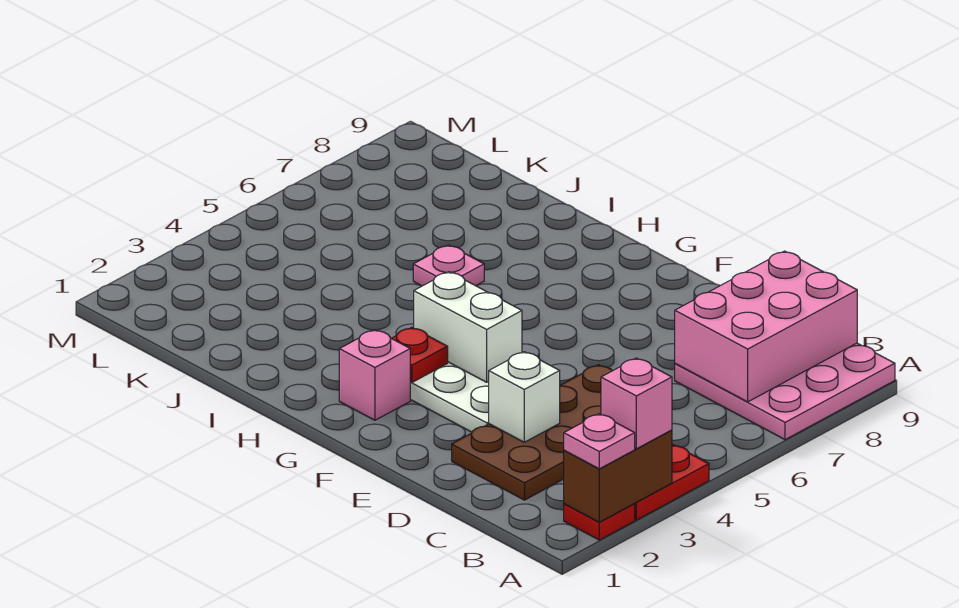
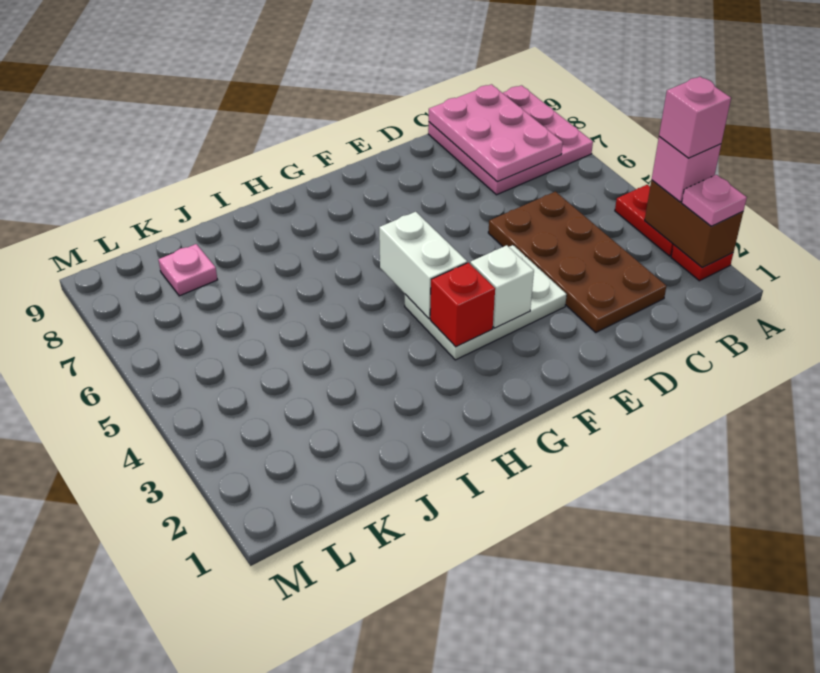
pink 2x3 brick [675,251,857,402] -> pink 2x3 plate [429,84,563,182]
white 1x1 brick [489,352,560,442] -> white 1x1 brick moved to [470,245,534,328]
white 1x2 brick [414,272,522,382] -> white 1x2 brick turned to [379,212,467,319]
pink 1x1 brick [339,330,410,420] -> pink 1x1 brick moved to [659,77,731,158]
red 1x1 plate [392,327,448,382] -> red 1x1 brick [430,263,495,347]
pink 1x1 plate [413,245,484,286] -> pink 1x1 plate moved to [158,244,217,296]

